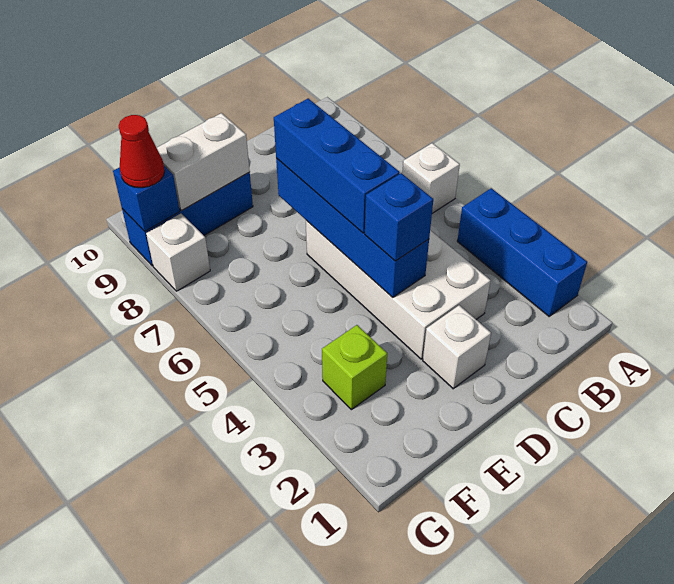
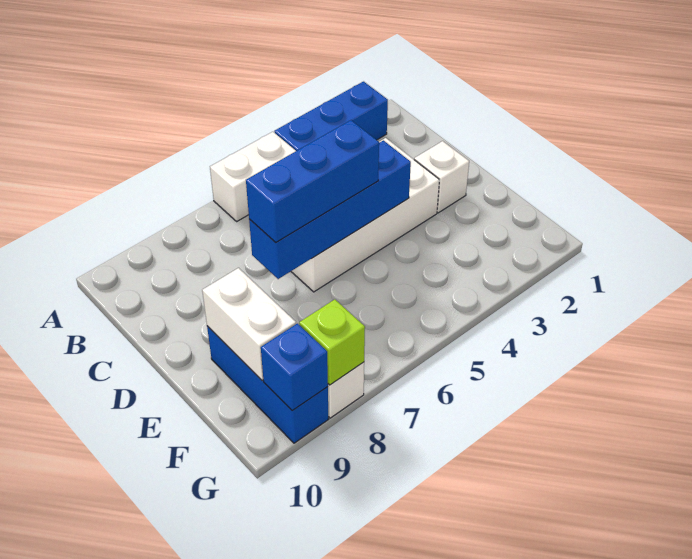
white 1x1 brick [402,143,460,213] -> white 1x2 brick [210,132,296,221]
blue 1x1 brick [365,173,433,261] -> none
lime 1x1 brick [322,325,387,410] -> lime 1x1 brick moved to [299,299,365,385]
red 1x1 cone [119,115,165,188] -> none

